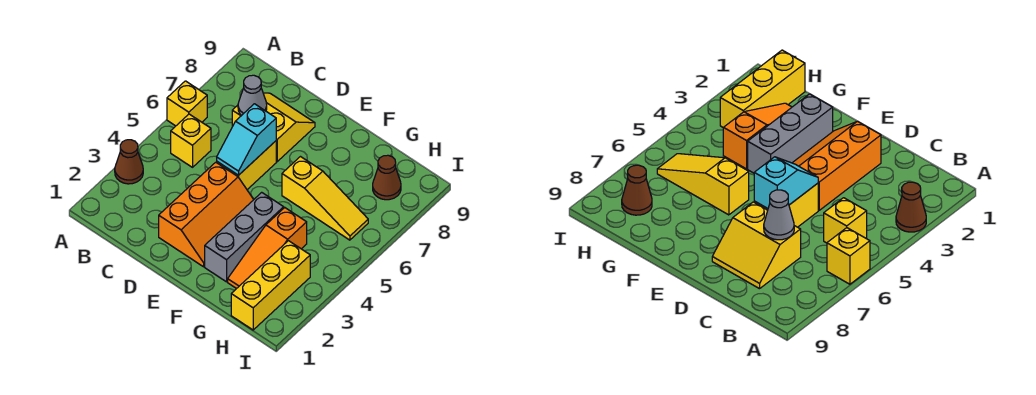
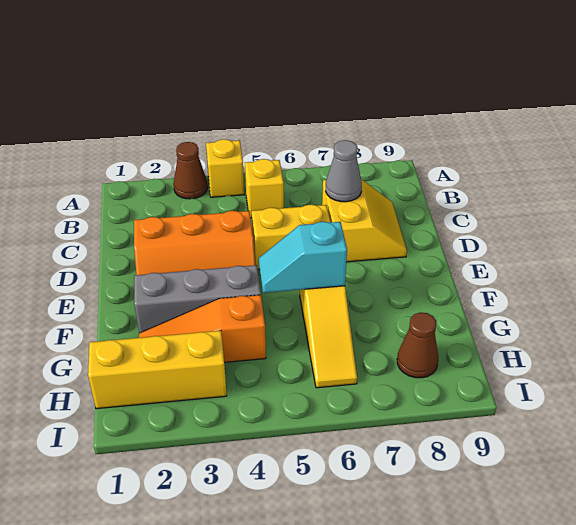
yellow 1x1 brick [167,81,207,126] -> yellow 1x1 brick moved to [206,139,244,197]
cyan 1x2 slope [217,104,276,175] -> cyan 1x2 slope moved to [259,222,347,293]

